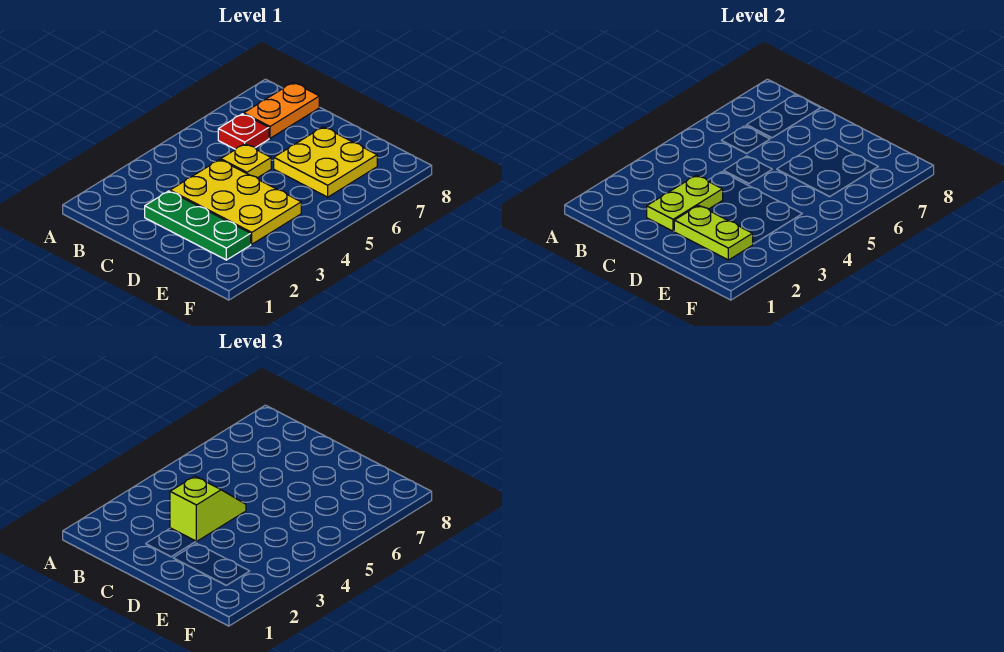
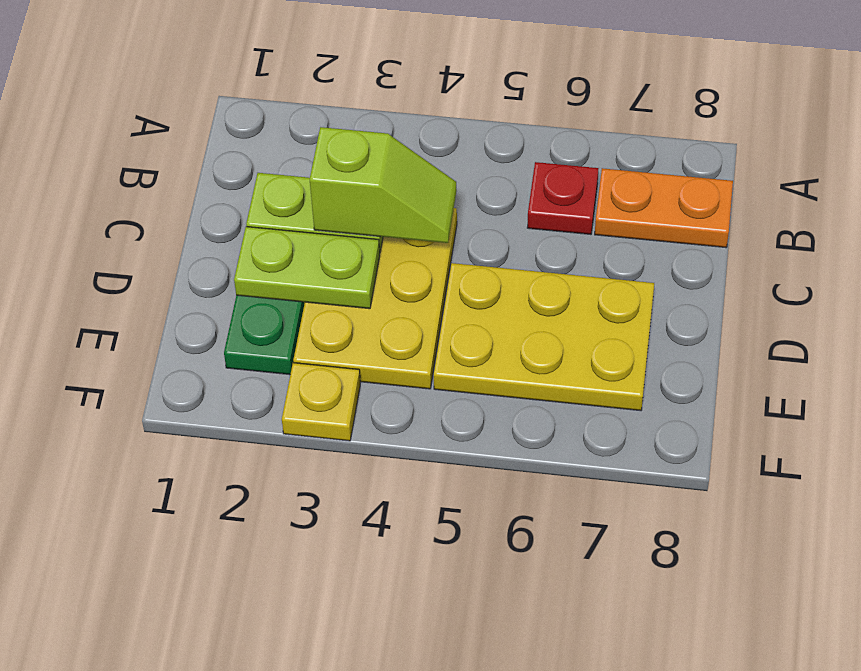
yellow 1x1 plate [221,144,271,178] -> yellow 1x1 plate moved to [282,363,360,441]
lime 1x2 plate [674,205,753,260] -> lime 1x2 plate turned to [234,227,380,309]
yellow 2x2 plate [274,127,377,197] -> yellow 2x3 plate [434,263,654,411]

